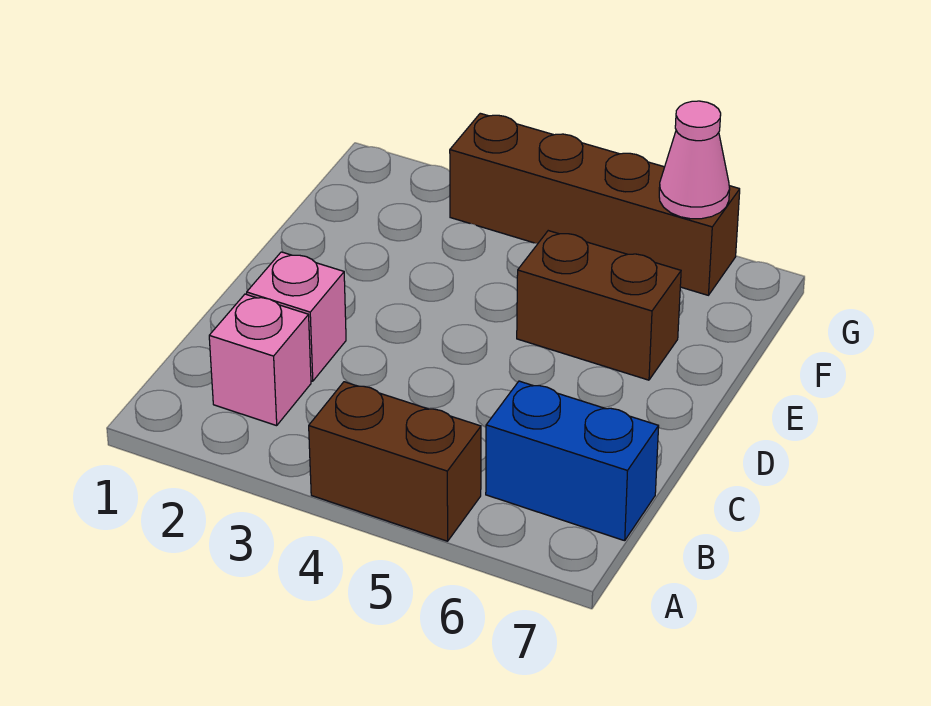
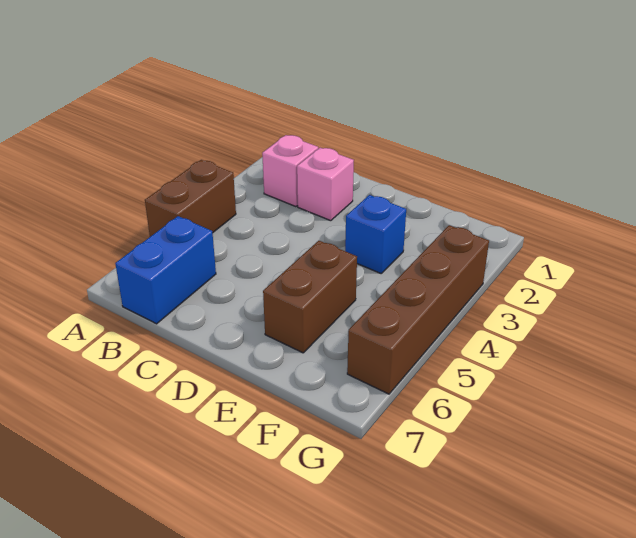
none -> blue 1x1 brick [345,195,406,273]
pink 1x1 cone [659,101,730,219] -> none

